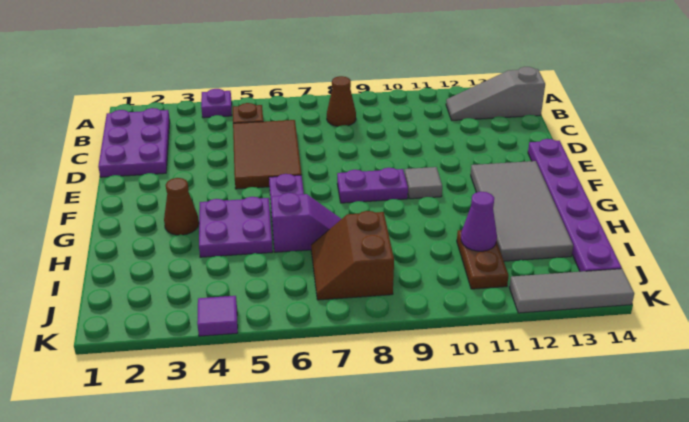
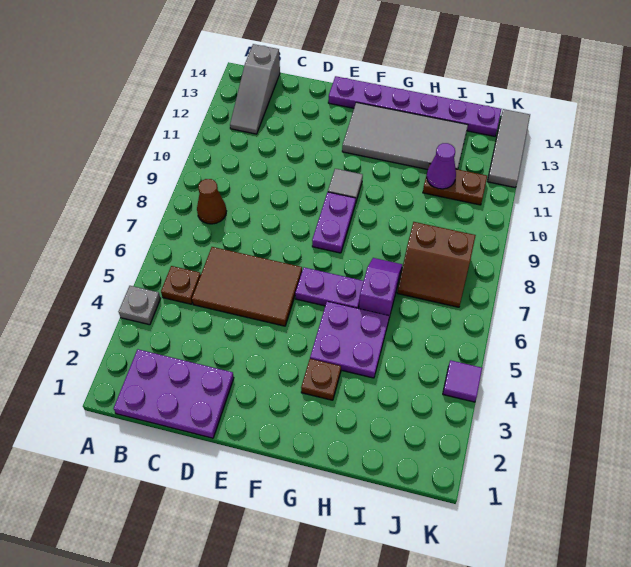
purple 1x1 plate [201,89,232,118] -> grey 1x1 plate [119,286,161,325]
brown 1x1 cone [164,178,199,235] -> brown 1x1 plate [301,359,341,400]

